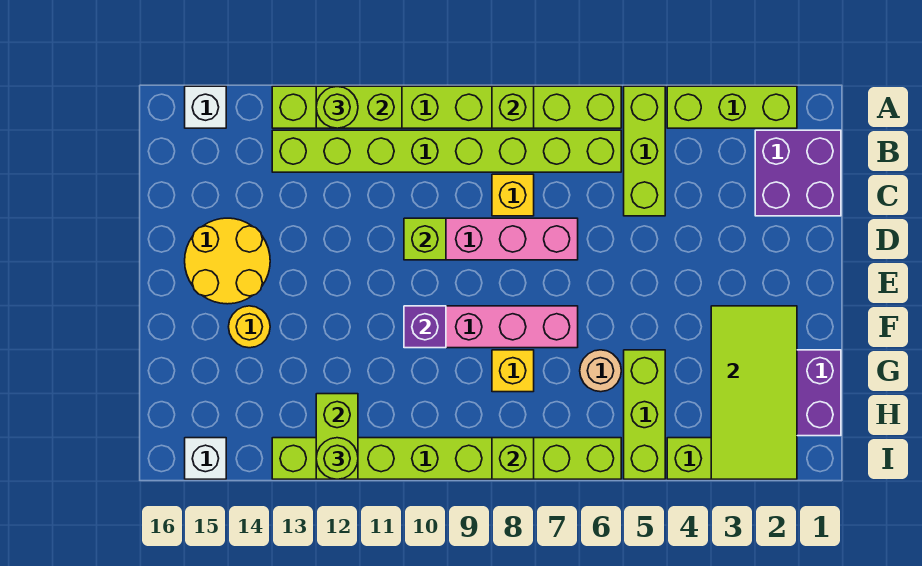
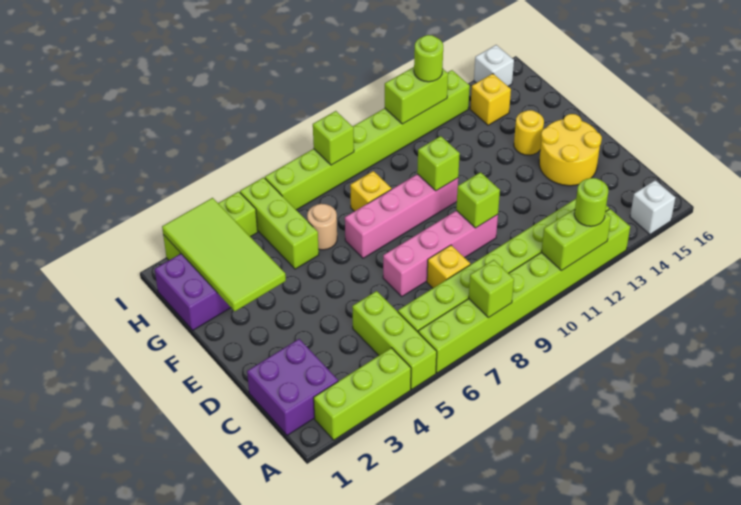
purple 1x1 brick [404,306,446,348] -> lime 1x1 brick [417,136,460,191]
lime 1x2 brick [316,394,358,479] -> lime 1x2 brick turned to [385,67,448,124]
none -> yellow 1x1 brick [470,74,511,125]

